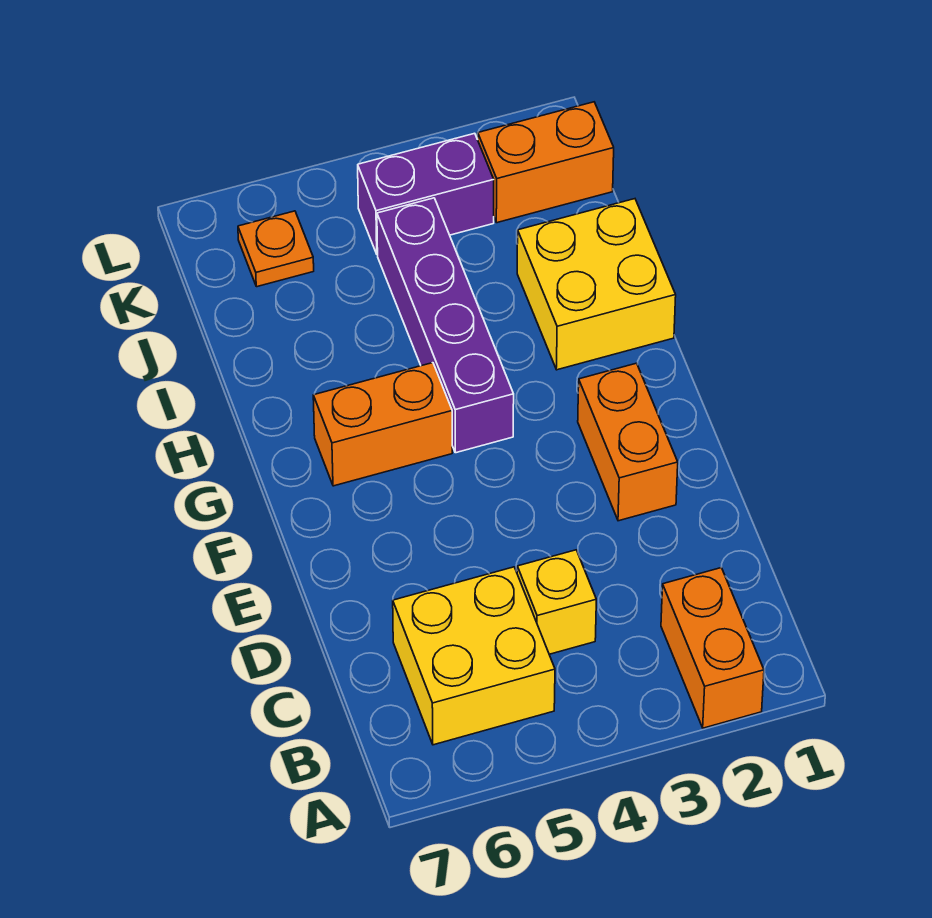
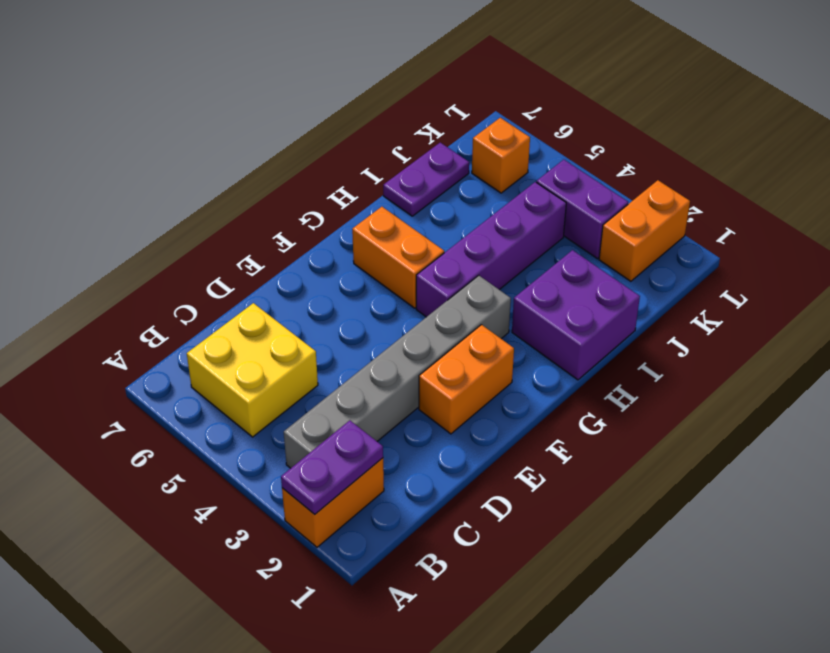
none -> purple 1x2 plate [281,420,383,514]
none -> grey 1x6 brick [284,275,511,468]
yellow 1x1 brick [517,550,596,654] -> none
yellow 2x2 brick [517,199,676,370] -> purple 2x2 brick [512,250,640,380]
none -> purple 1x2 plate [383,143,469,216]
orange 1x2 brick [478,102,614,223] -> orange 1x2 brick turned to [599,180,690,281]
orange 1x1 plate [238,211,314,287] -> orange 1x1 brick [472,118,530,193]

